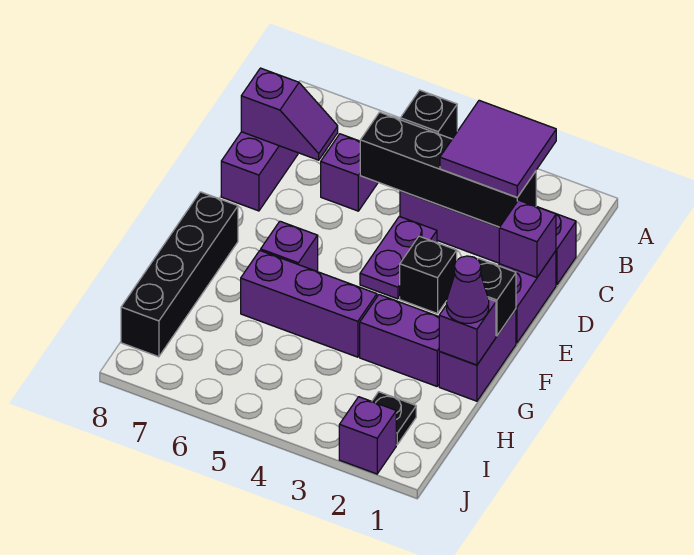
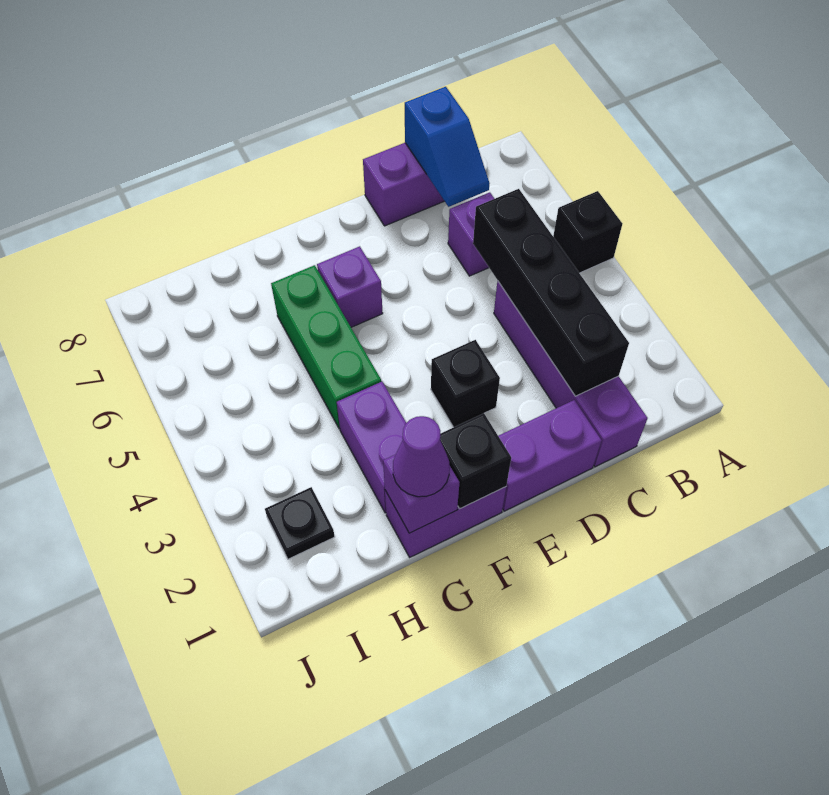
purple 2x2 tile [440,100,556,197] -> none
purple 1x2 slope [241,68,338,160] -> blue 1x2 slope [405,87,489,207]
purple 1x1 brick [499,200,556,277] -> none
purple 1x2 plate [360,217,437,299] -> none
black 1x4 brick [121,192,238,357] -> none
purple 1x3 brick [241,251,377,357] -> green 1x3 brick [271,265,381,429]
purple 1x1 brick [339,397,396,474] -> none

